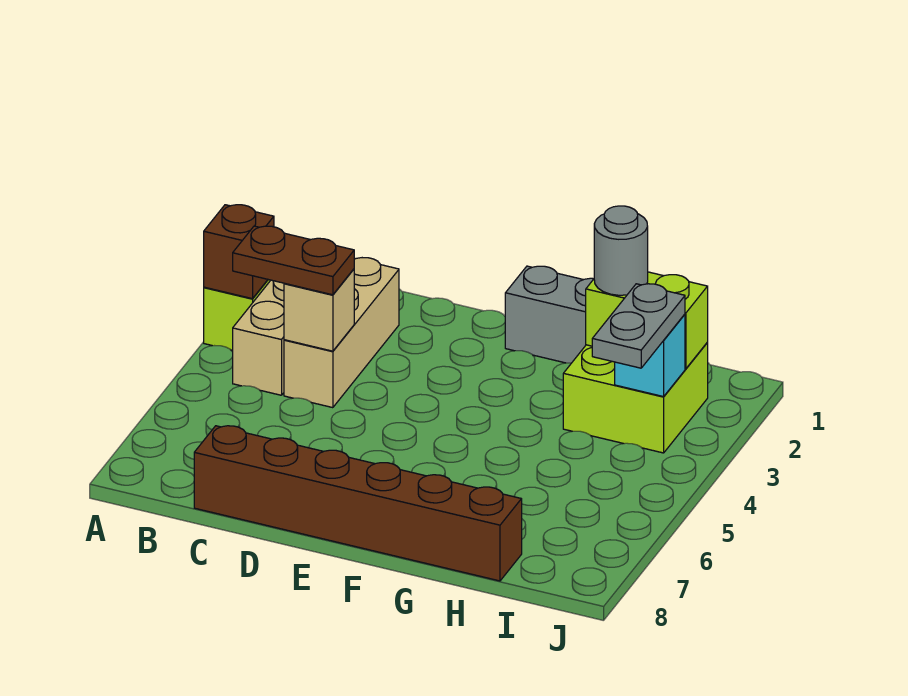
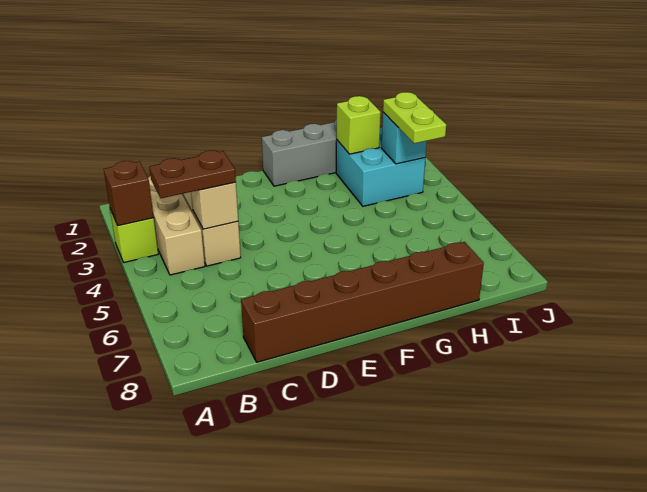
lime 2x2 brick [563,343,708,453] -> cyan 2x2 brick [336,128,425,206]
lime 1x2 brick [586,272,708,368] -> lime 1x1 brick [337,96,381,154]
grey 1x1 round brick [594,206,648,295] -> none
grey 1x2 plate [592,284,685,368] -> lime 1x2 plate [383,92,446,144]

